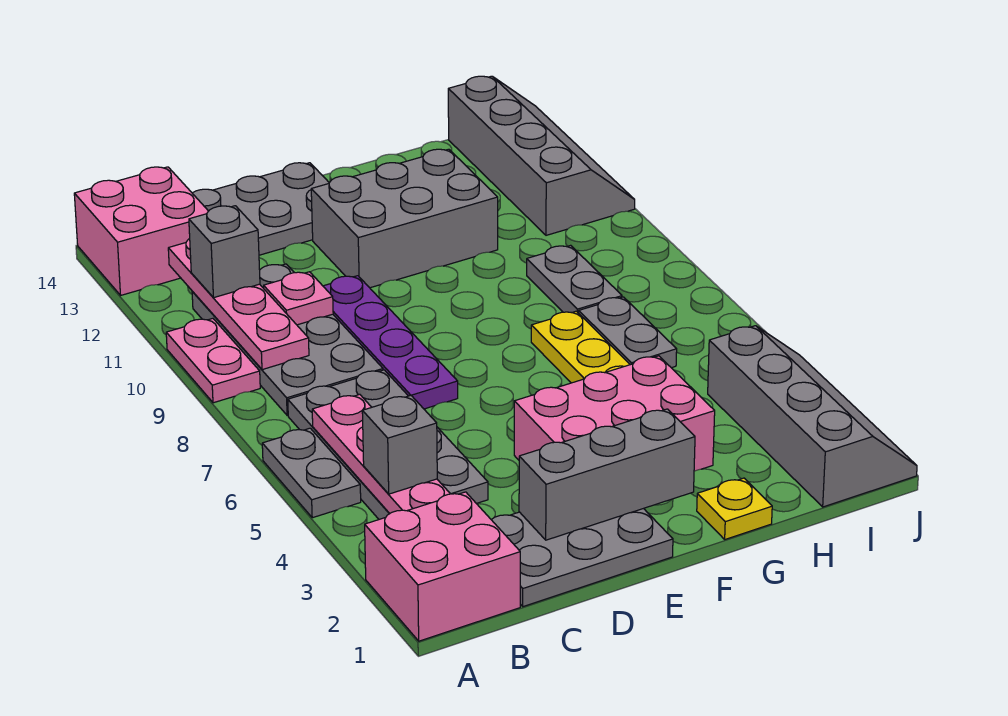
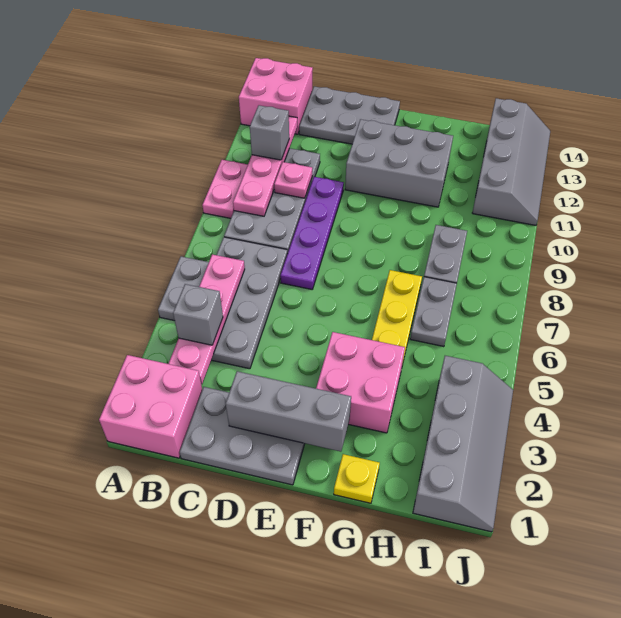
pink 2x3 brick [514,356,715,471] -> pink 2x2 brick [316,332,405,433]

